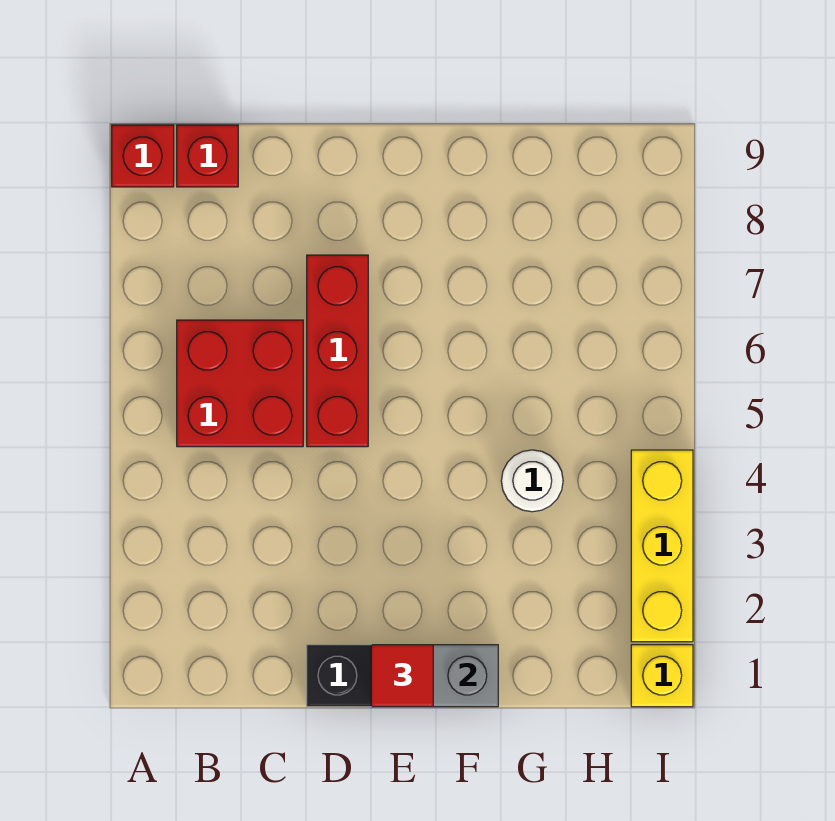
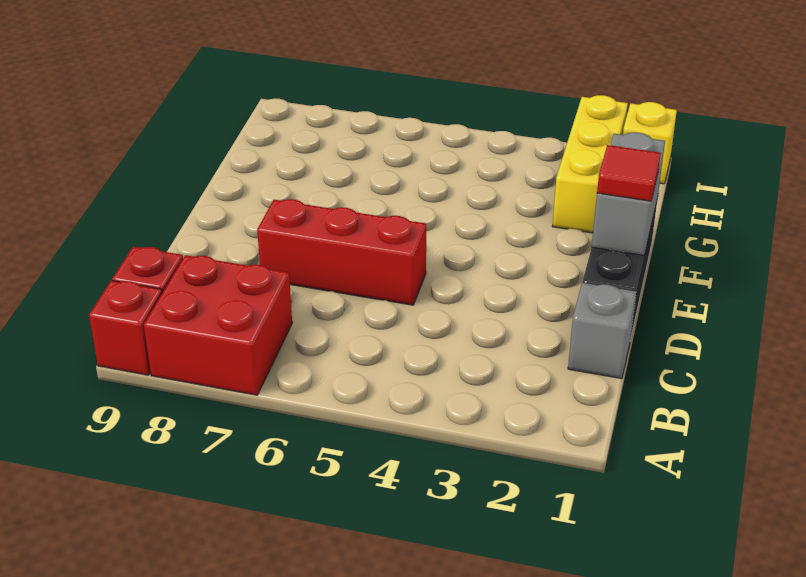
red 2x2 brick [177,320,303,447] -> red 2x2 brick moved to [144,255,292,395]
none -> grey 1x1 brick [568,284,636,379]
white 1x1 round brick [501,450,563,512] -> none
yellow 1x3 brick [631,450,693,642] -> yellow 1x3 brick turned to [552,95,628,233]

